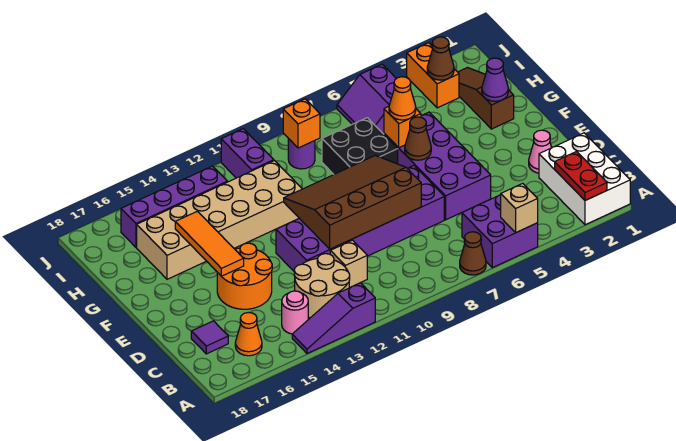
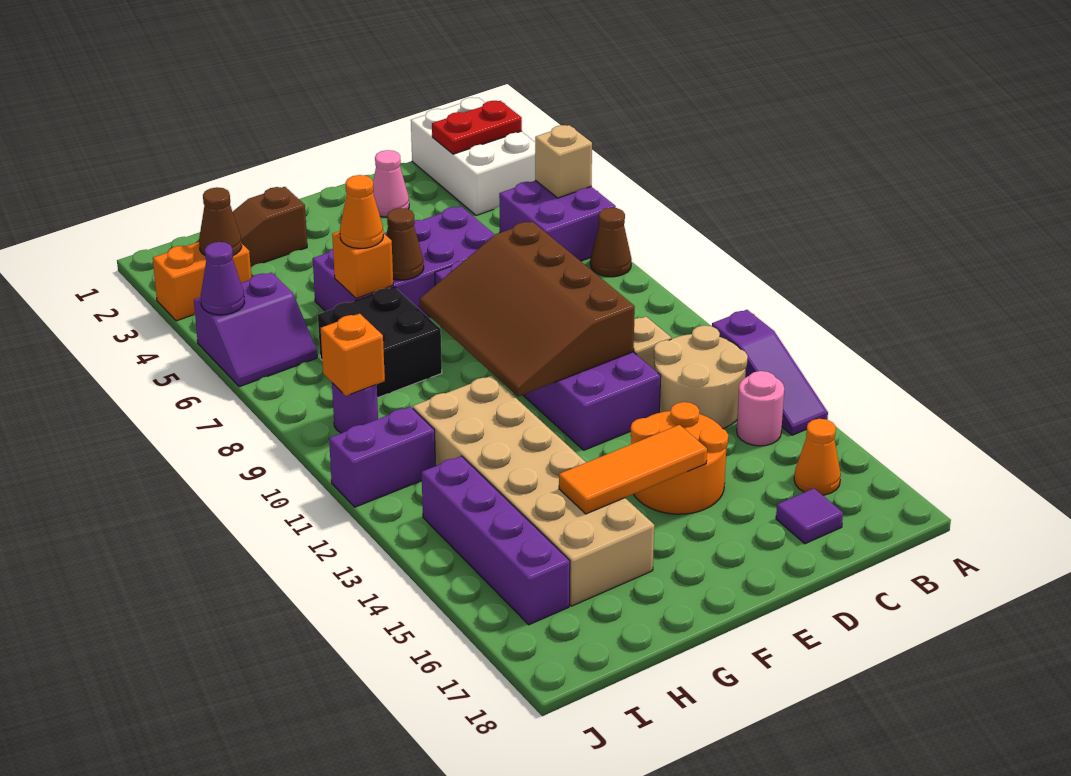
white 2x3 brick [539,133,630,225] -> white 2x3 brick turned to [411,98,535,216]
purple 1x1 cone [482,58,508,101] -> purple 1x1 cone moved to [201,242,245,315]

